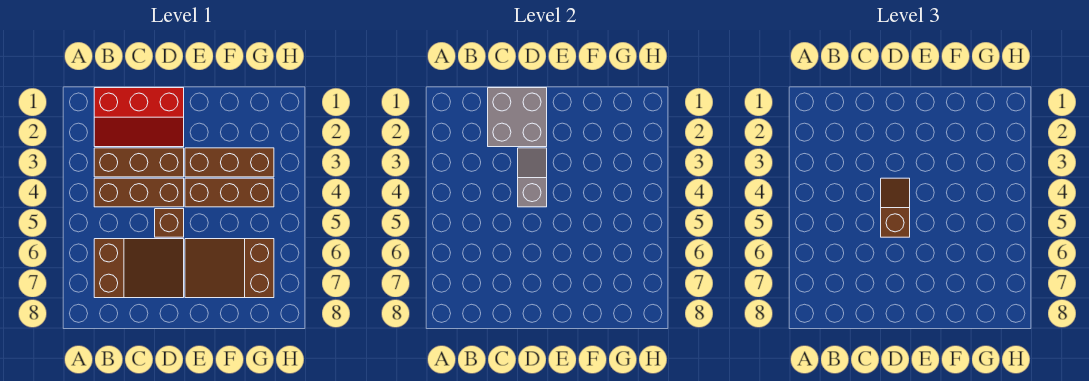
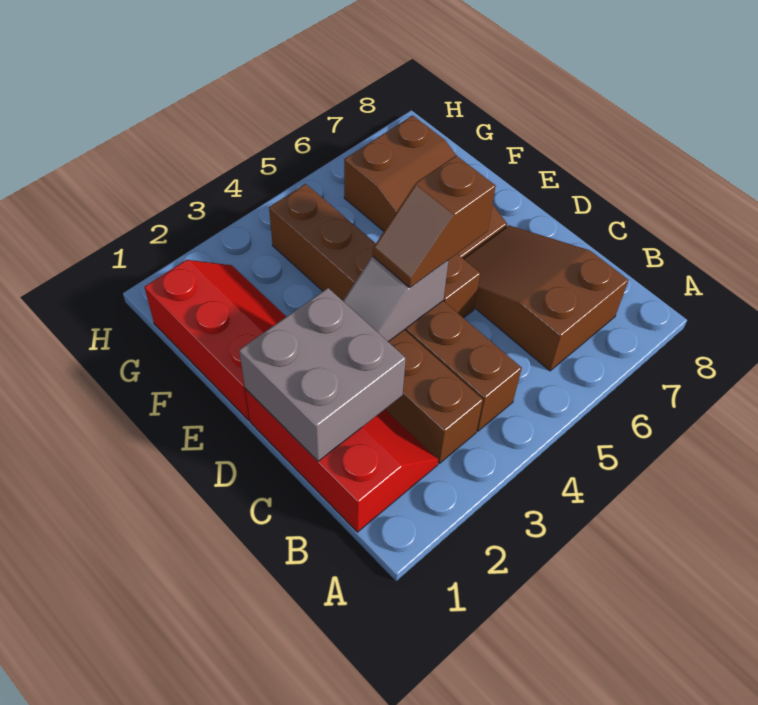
none -> red 2x3 slope [144,260,286,420]
brown 1x3 brick [185,148,274,177] -> none

